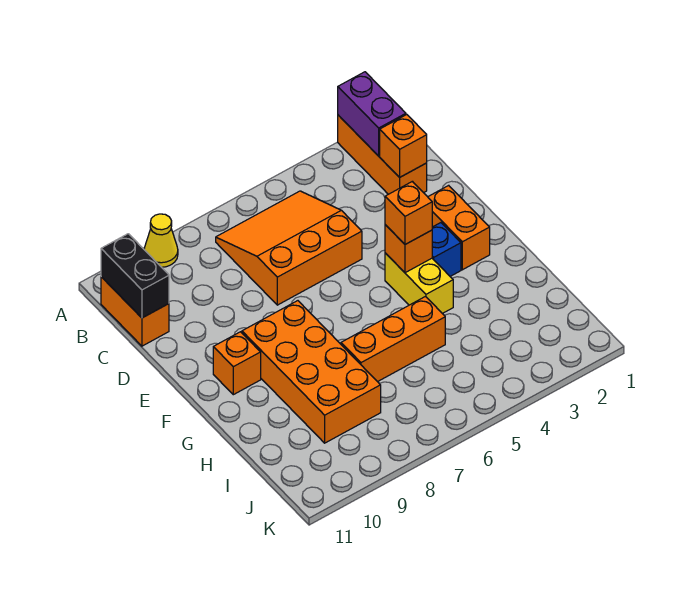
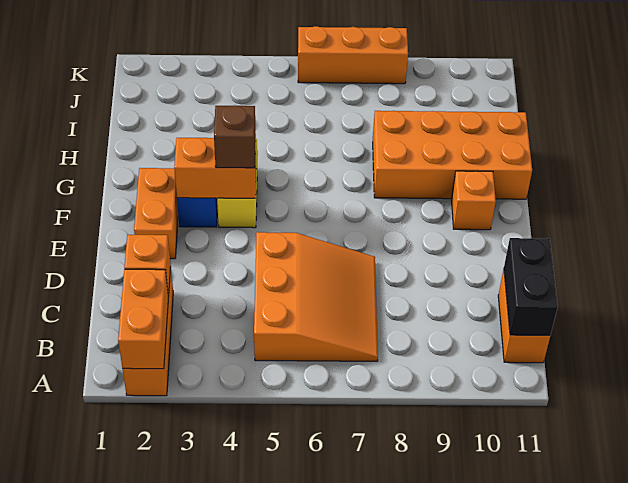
purple 1x2 brick [338,72,406,156] -> orange 1x2 brick [118,269,168,369]
yellow 1x1 cone [144,214,178,267] -> none
orange 3x3 slope [216,191,362,305] -> orange 3x3 slope turned to [254,232,378,361]
orange 1x1 brick [385,225,432,273] -> orange 1x2 brick [174,138,256,198]
orange 1x1 brick [385,181,432,244] -> brown 1x1 brick [214,105,256,168]
orange 2x4 brick [242,301,381,443] -> orange 2x4 brick turned to [373,111,532,199]
orange 1x3 brick [341,297,445,382] -> orange 1x3 brick moved to [298,26,408,84]

